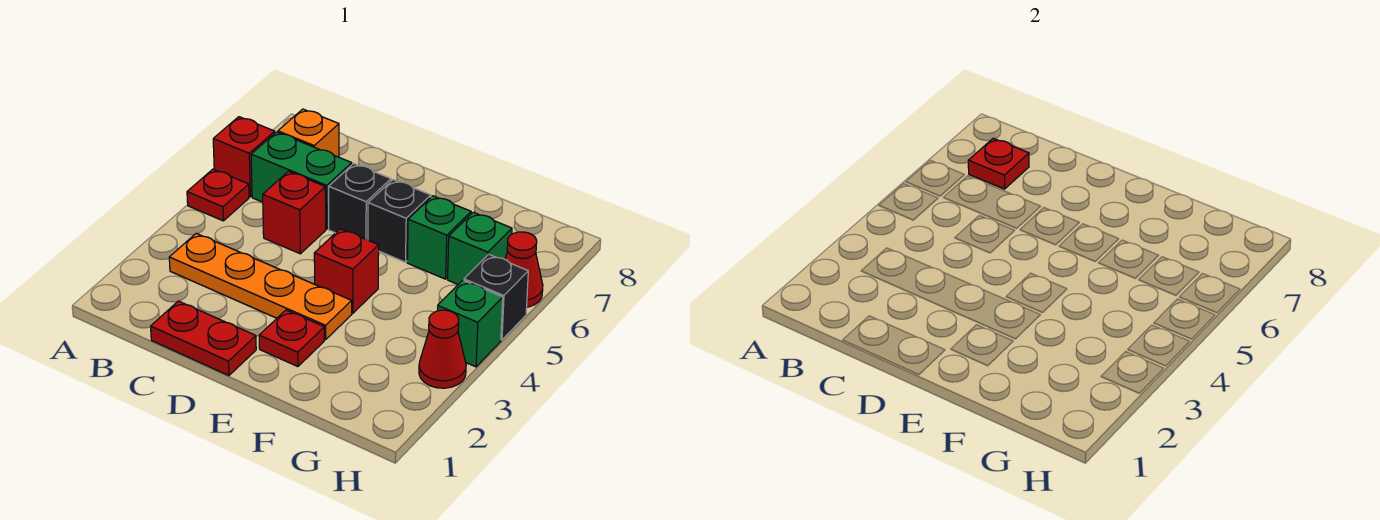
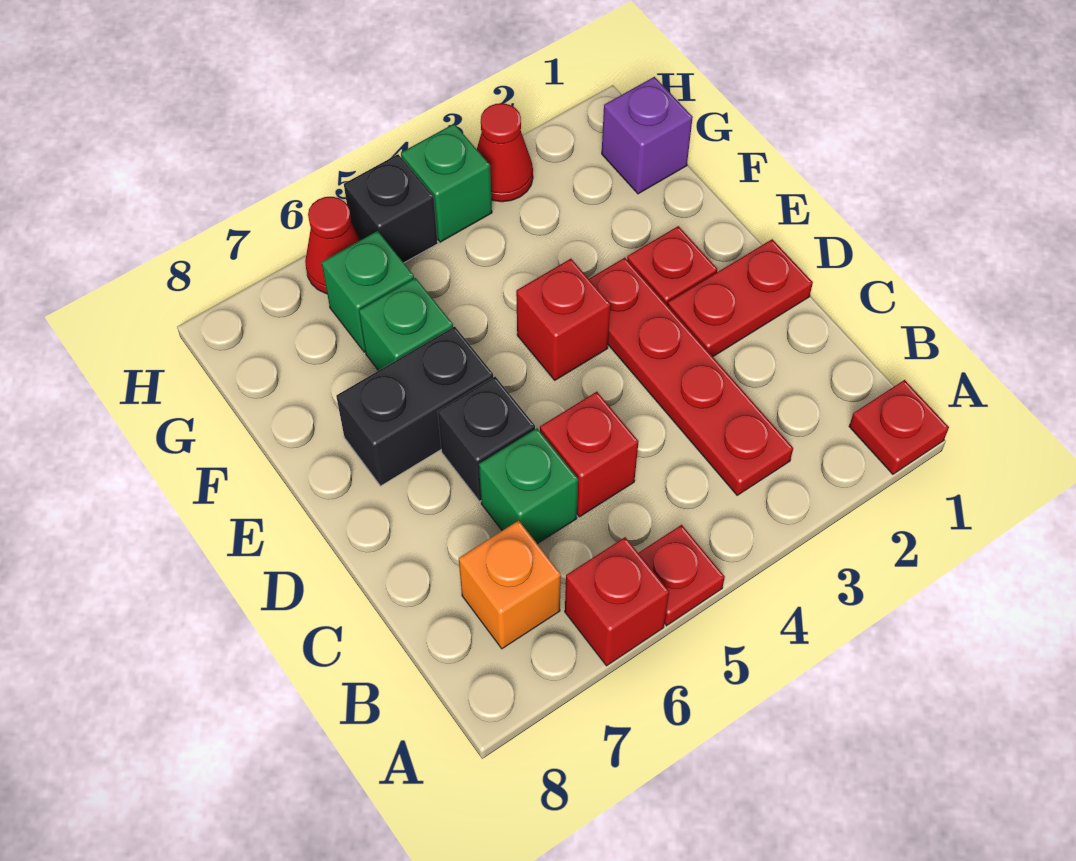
orange 1x4 plate [169,233,352,340] -> red 1x4 plate [589,258,793,495]
green 1x2 brick [251,132,352,229] -> green 1x1 brick [479,428,578,544]
red 1x1 plate [968,138,1029,189] -> red 1x1 plate moved to [849,380,949,474]
red 1x2 plate [151,301,256,375] -> red 1x2 plate turned to [668,239,813,356]
black 1x1 brick [368,180,431,262] -> black 1x2 brick [336,326,493,486]
none -> purple 1x1 brick [602,77,693,194]

